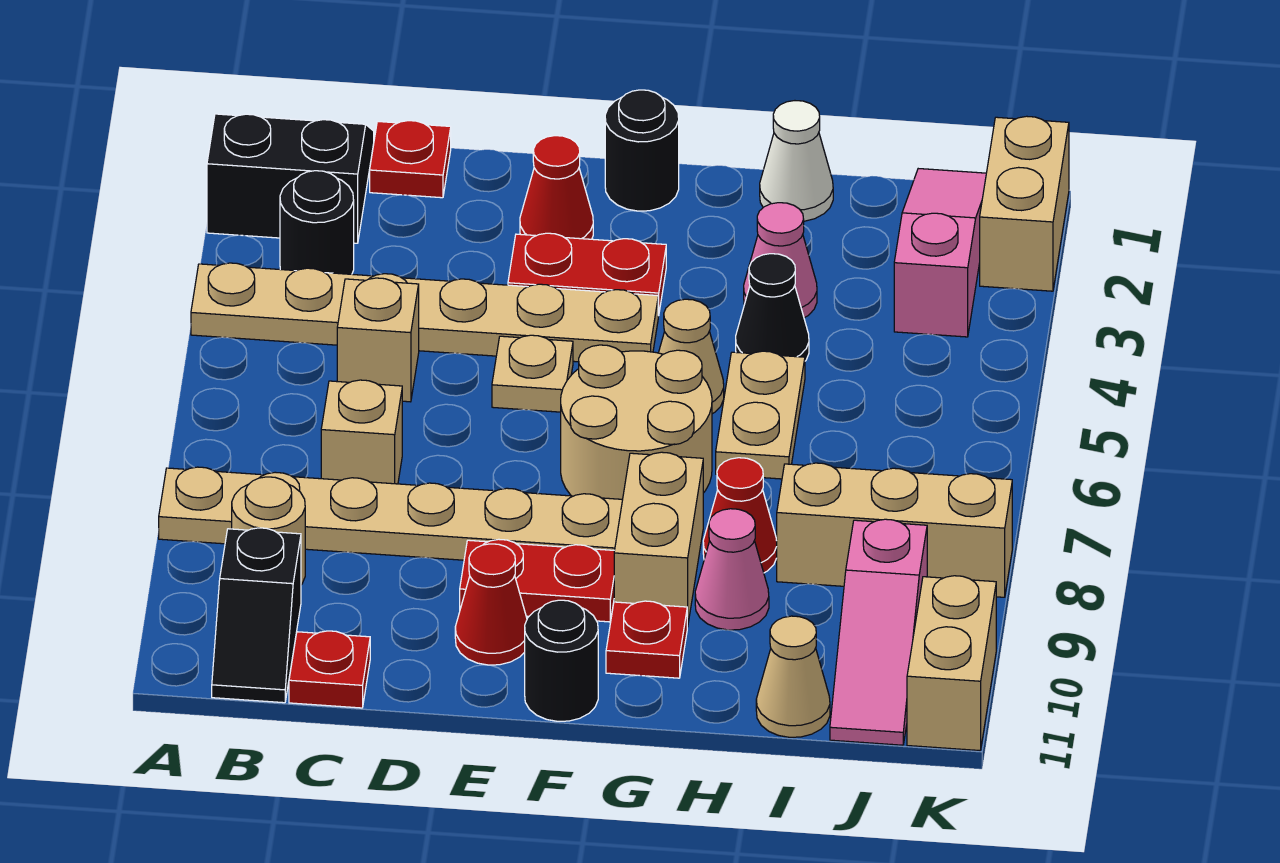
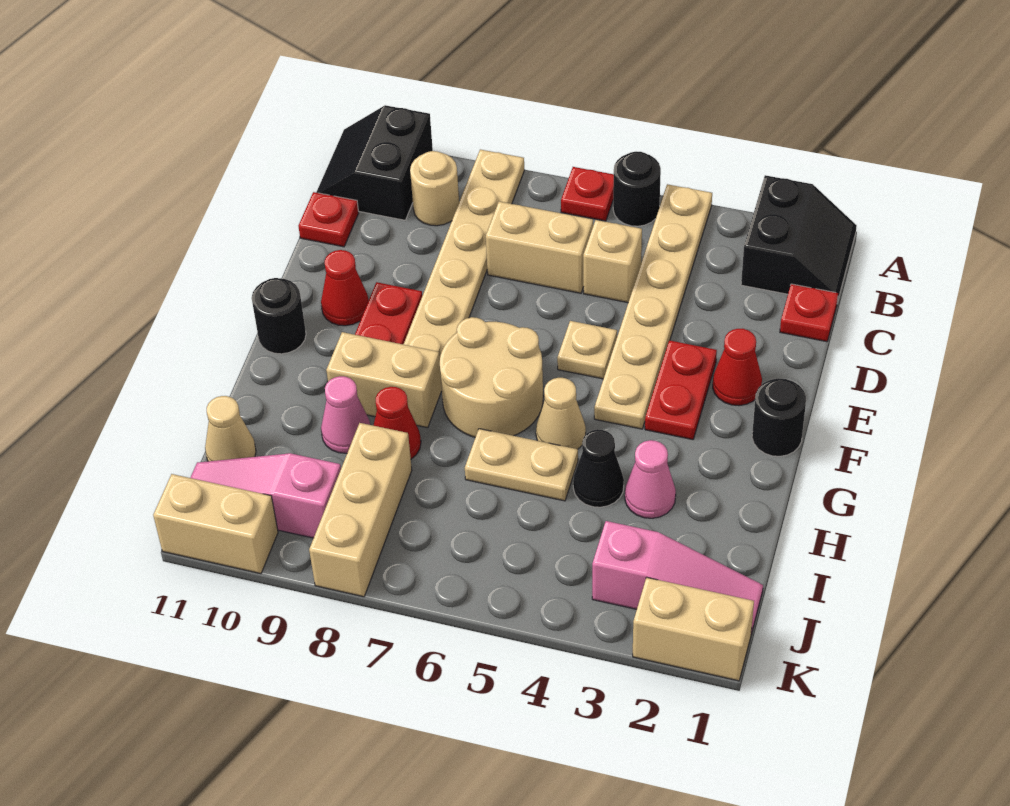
black 1x1 round brick [280,171,354,274] -> black 1x1 round brick moved to [613,152,661,226]
black 1x2 slope [212,528,301,703] -> black 2x2 slope [316,105,433,220]
tan 1x1 brick [321,380,402,484] -> tan 1x2 brick [486,202,593,293]
red 1x1 plate [606,601,687,678] -> red 1x1 plate moved to [561,167,614,221]
white 1x1 cone [760,101,833,221] -> none

